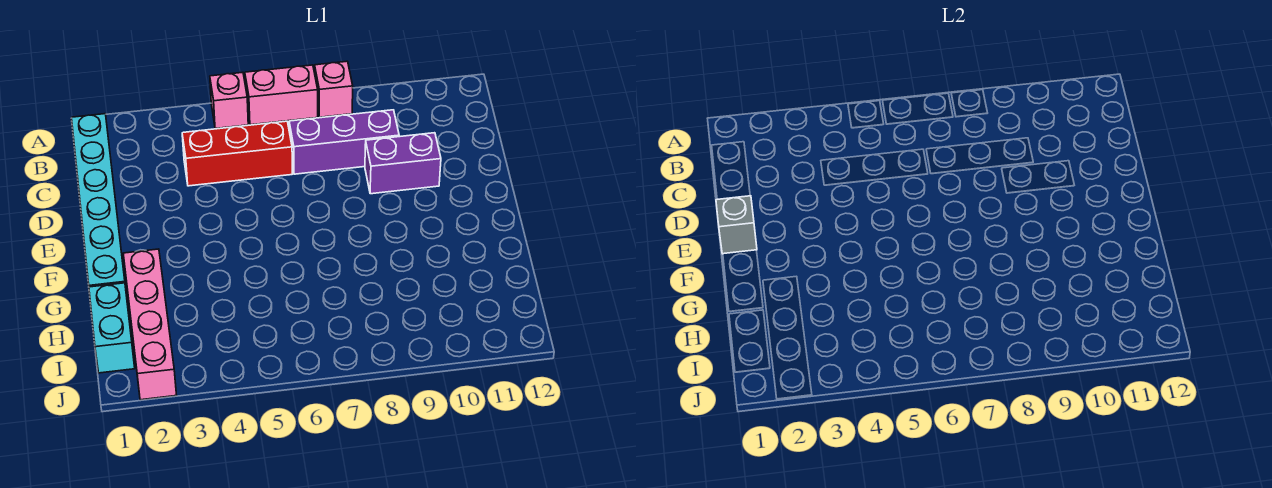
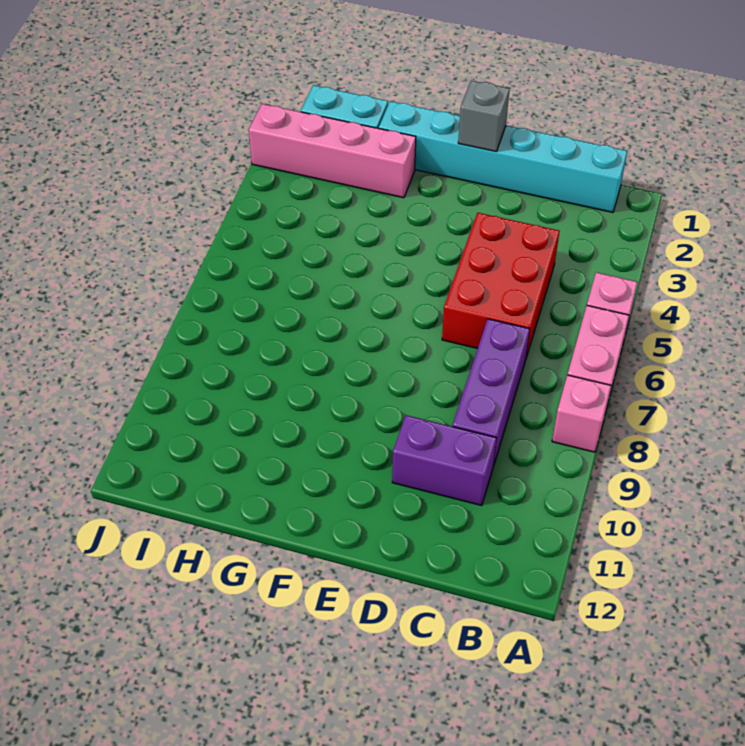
red 1x3 brick [182,121,292,186] -> red 2x3 brick [442,213,560,357]
purple 1x2 brick [365,133,441,194] -> purple 1x2 brick turned to [392,415,497,506]

